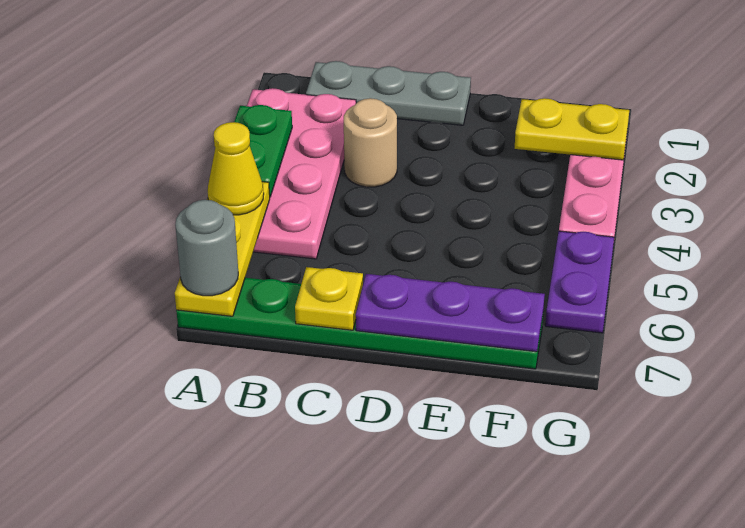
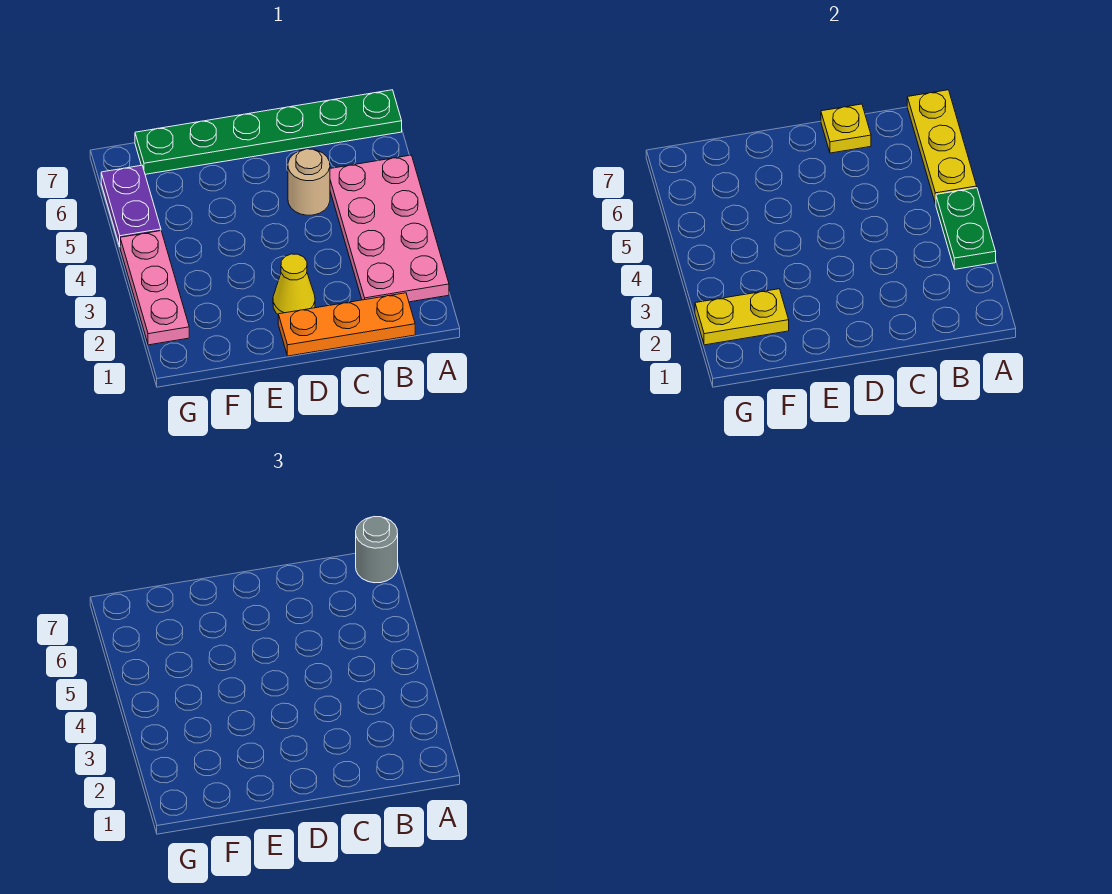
yellow 1x1 cone [208,122,264,215] -> yellow 1x1 cone moved to [273,254,315,314]
grey 1x3 plate [306,61,471,125] -> orange 1x3 plate [278,293,415,356]
tan 1x1 round brick [344,98,397,187] -> tan 1x1 round brick moved to [288,149,330,215]
purple 1x3 plate [356,274,545,352] -> none

